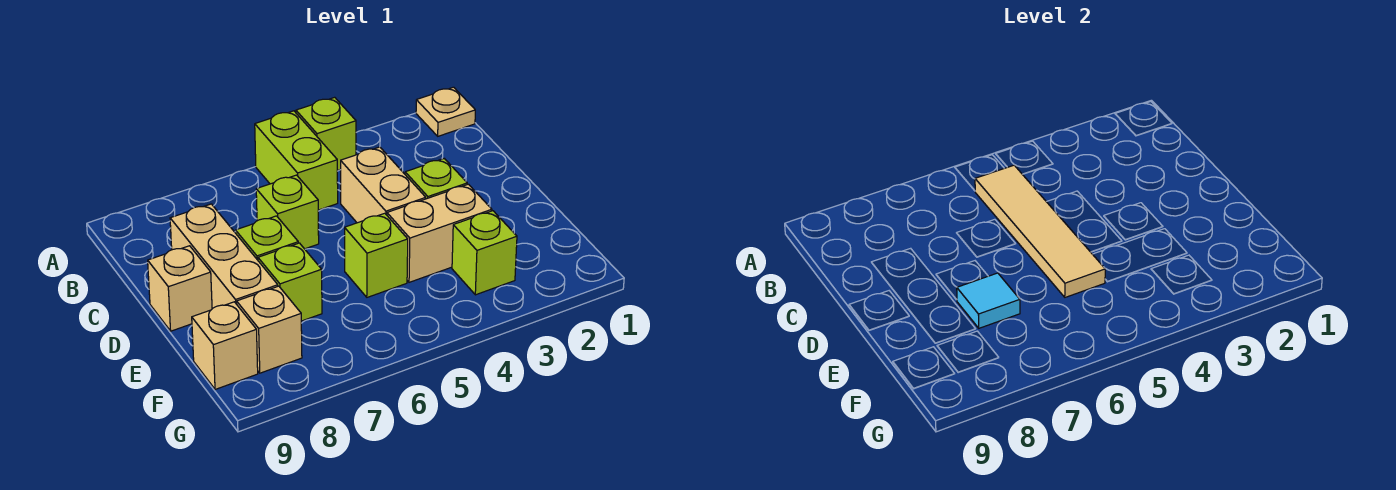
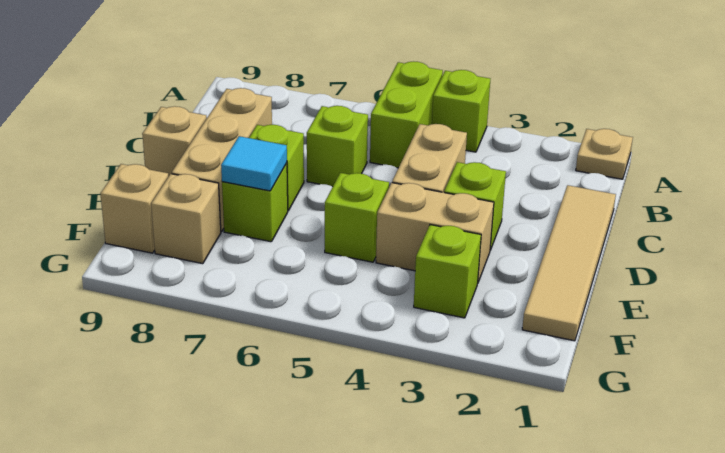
tan 1x4 tile [975,165,1105,297] -> tan 1x4 tile moved to [522,185,616,341]

